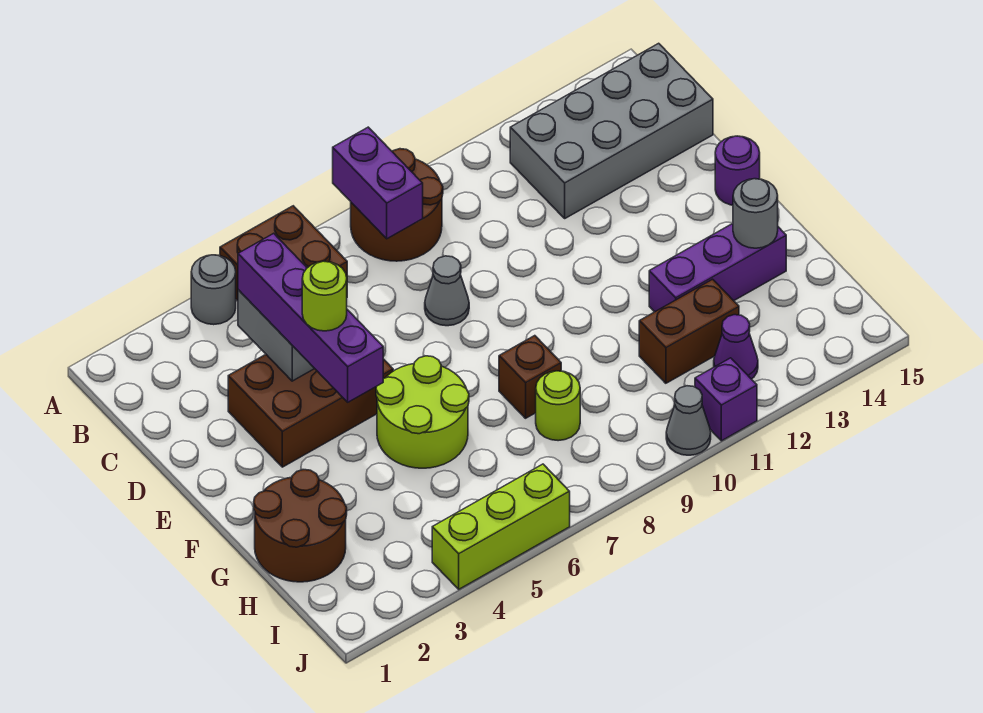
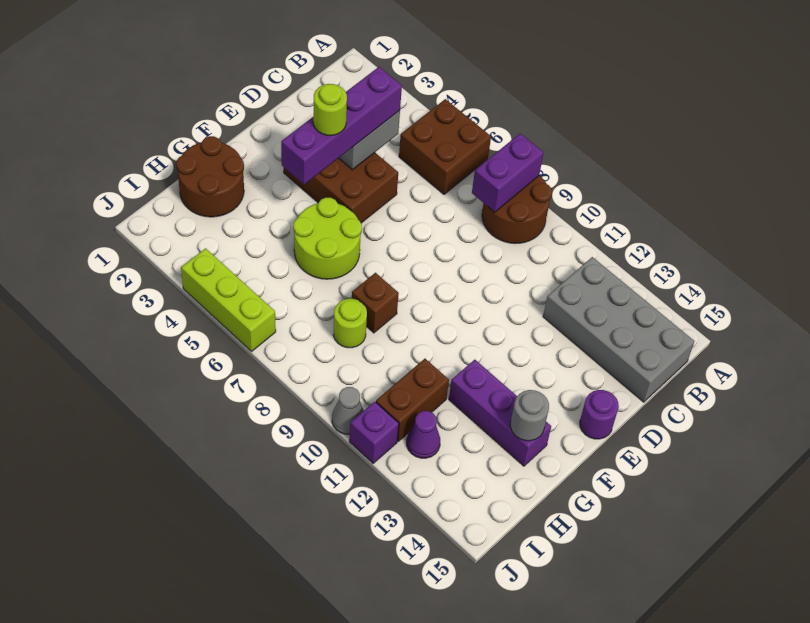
grey 1x1 round brick [191,255,236,325] -> none
grey 1x1 cone [425,256,469,326] -> none
brown 1x2 brick [639,279,739,383] -> brown 1x2 brick turned to [376,359,449,441]

